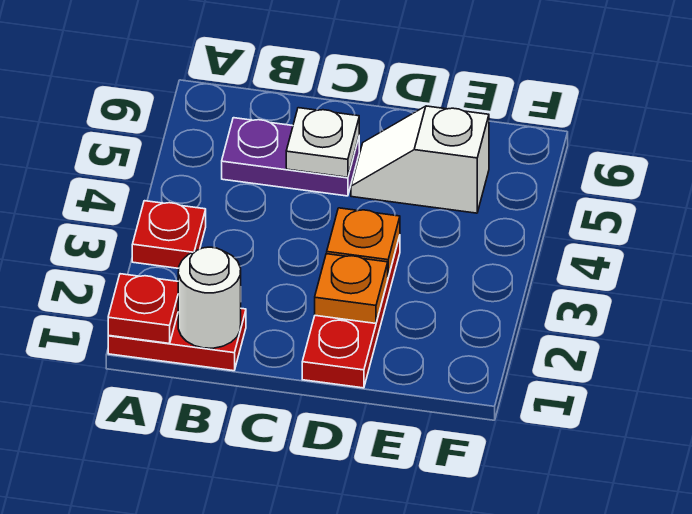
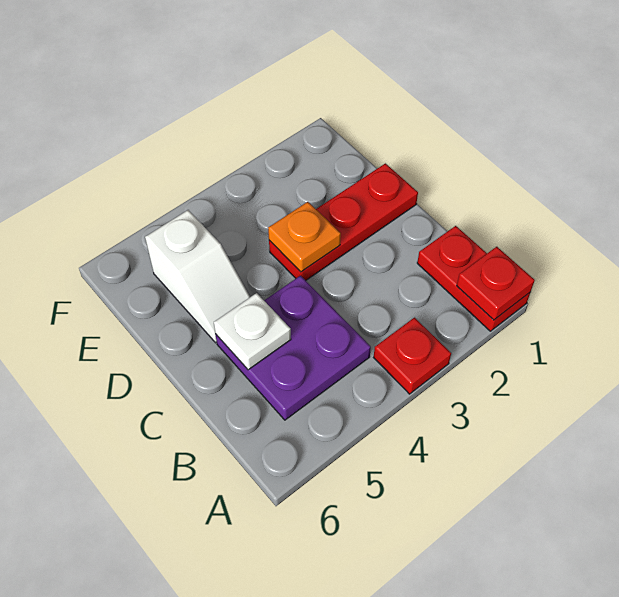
white 1x1 round brick [178,247,241,348] -> none
purple 1x2 plate [222,118,359,196] -> purple 2x2 plate [216,276,371,420]
orange 1x1 plate [315,254,388,323] -> none

